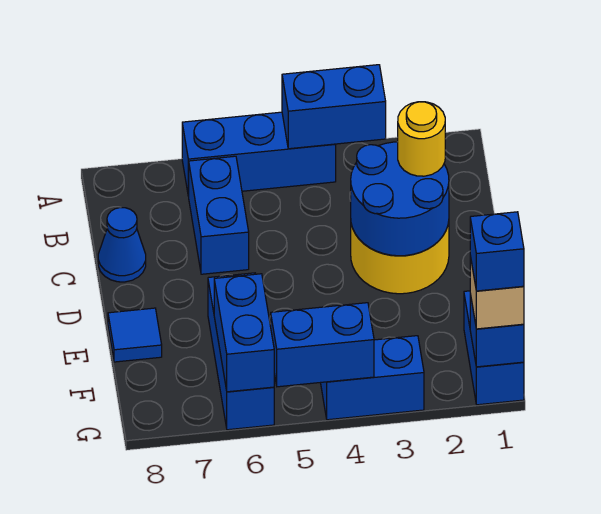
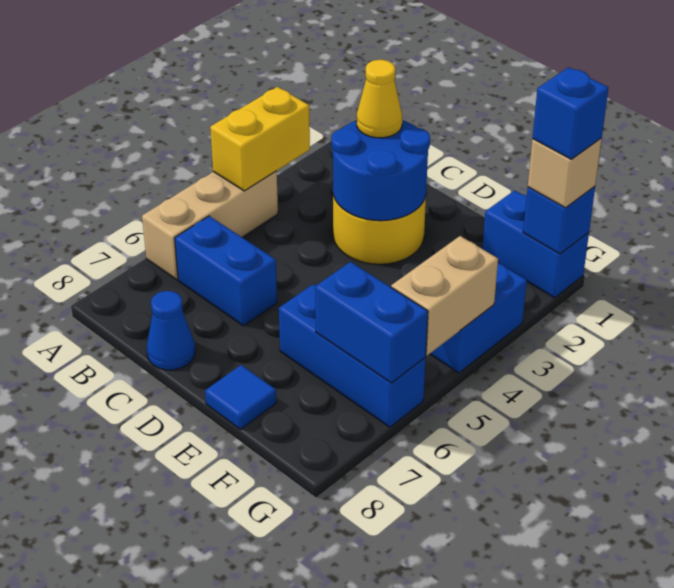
blue 1x2 brick [282,65,386,149] -> yellow 1x2 brick [210,87,310,191]
blue 1x3 brick [182,112,336,196] -> tan 1x3 brick [142,171,278,280]
yellow 1x1 round brick [398,102,445,176] -> yellow 1x1 cone [356,60,402,138]
blue 1x2 brick [271,303,374,387] -> tan 1x2 brick [391,236,498,355]

